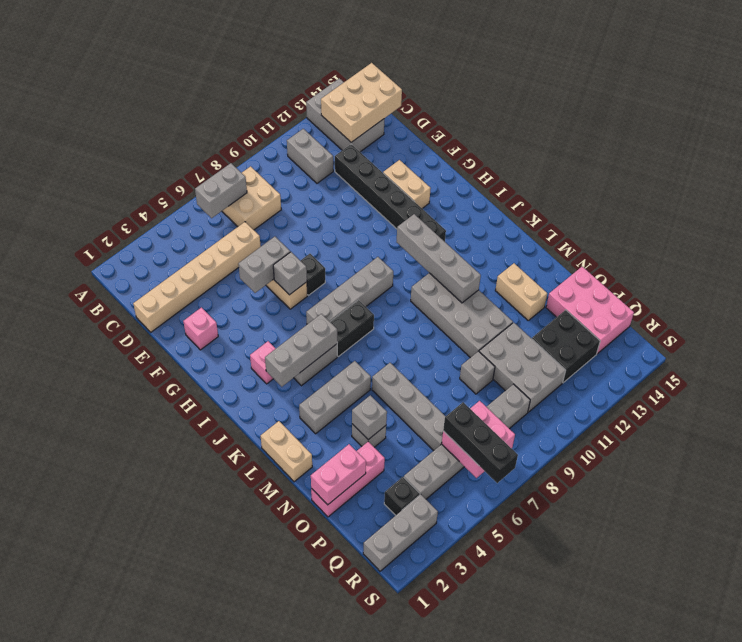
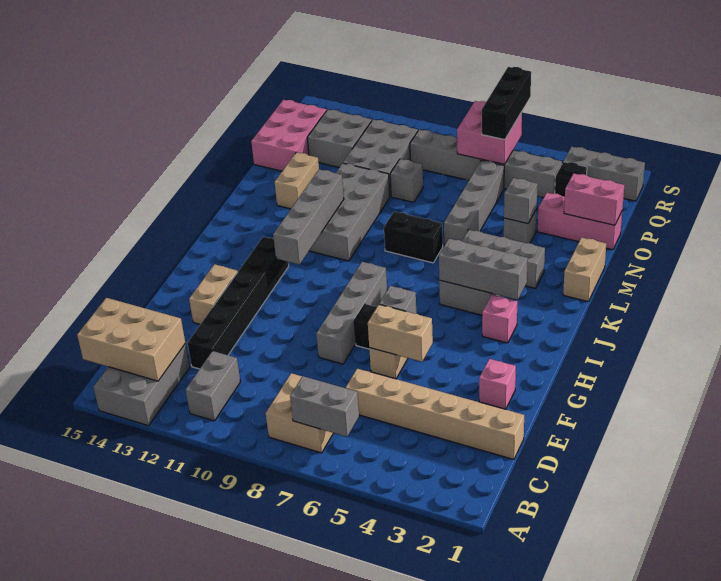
grey 1x2 brick [239,237,290,293] -> tan 1x2 brick [368,305,433,362]
grey 1x4 brick [306,257,393,324] -> grey 1x4 brick turned to [316,262,387,364]
black 1x2 brick [330,300,374,356] -> black 1x2 brick moved to [384,212,443,263]
black 2x2 brick [532,310,600,383] -> grey 2x2 brick [307,110,372,167]

